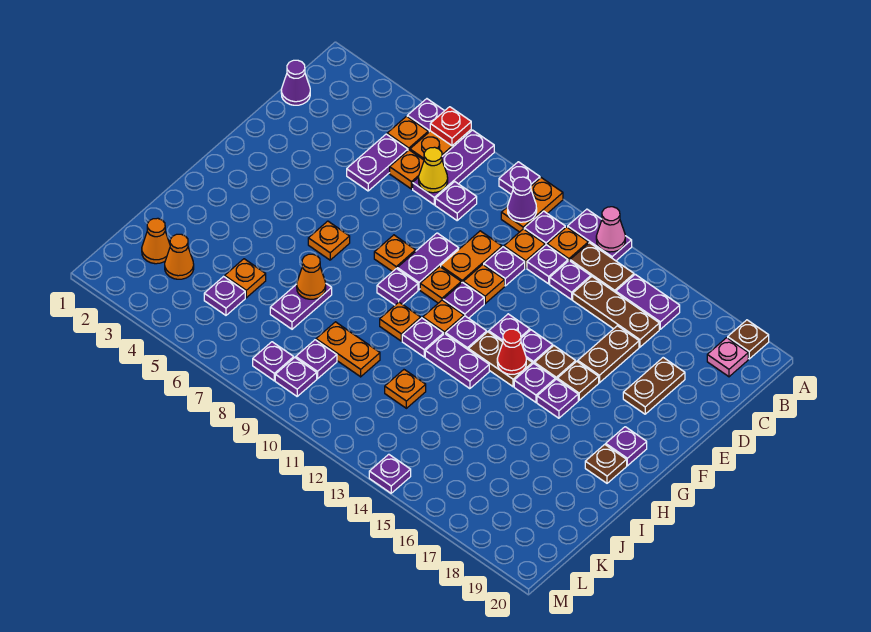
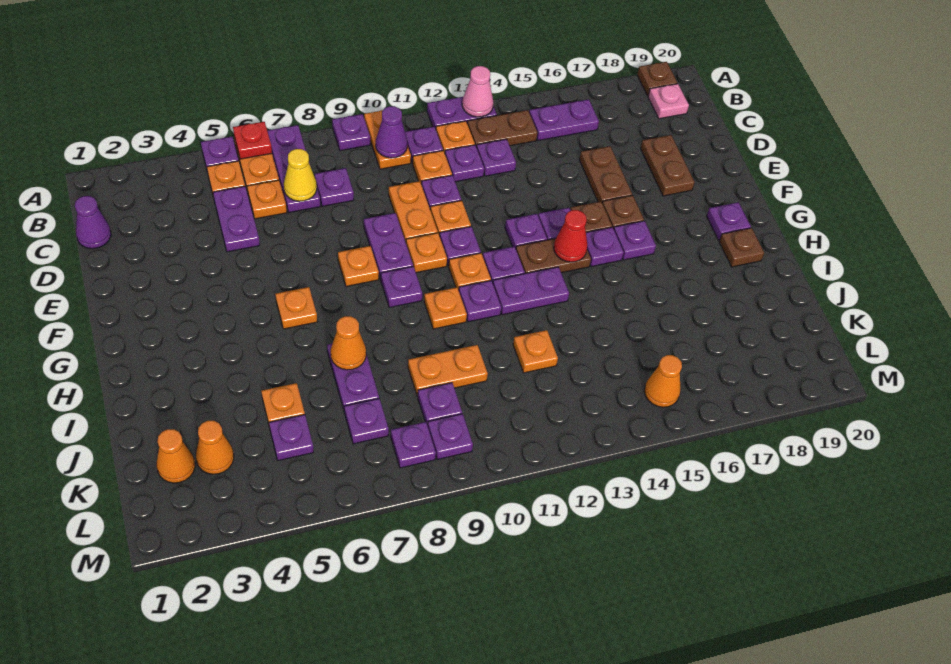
brown 1x3 plate [573,277,659,347] -> none
none -> orange 1x1 cone [644,355,682,407]
purple 1x1 plate [369,454,411,493] -> purple 1x1 plate moved to [344,399,389,444]

